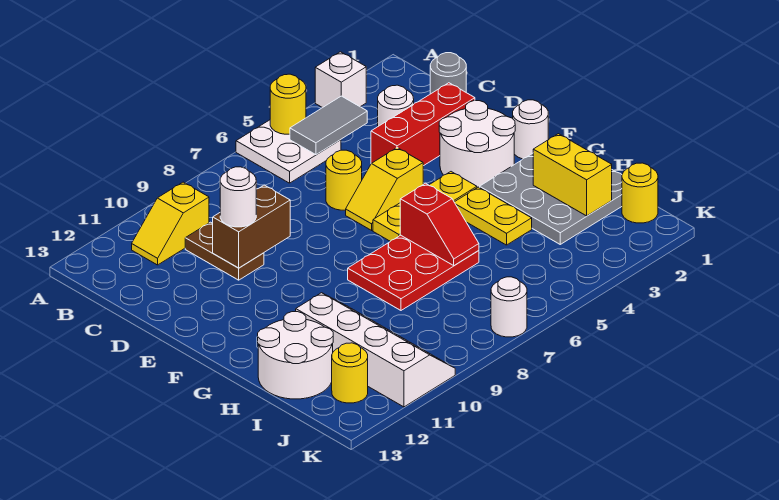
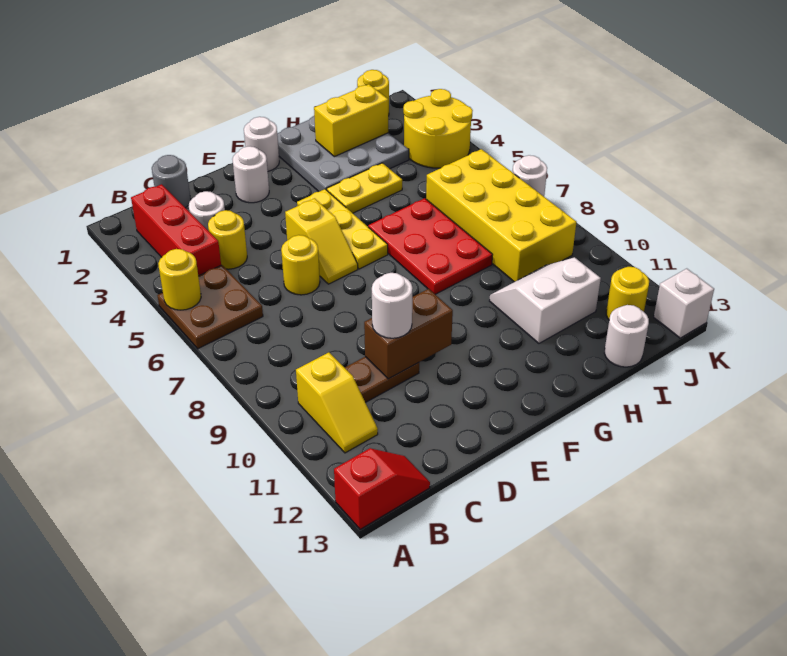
white 1x1 brick [315,52,366,108] -> white 1x1 brick moved to [654,269,714,338]
white 2x2 plate [236,120,341,183] -> brown 2x2 plate [157,265,263,349]
grey 1x2 tile [290,96,367,155] -> none
none -> yellow 1x1 round brick [208,210,247,269]
red 1x3 brick [371,83,475,166] -> red 1x3 brick moved to [131,184,221,276]
brown 1x2 brick [213,185,290,268] -> brown 1x2 brick turned to [364,289,453,379]
white 2x2 round brick [439,101,515,188] -> white 1x1 round brick [232,146,269,203]
red 1x2 slope [400,183,479,266] -> red 1x2 slope moved to [334,448,430,529]
white 2x4 slope [296,293,455,407] -> white 2x2 slope [490,257,601,343]
white 2x2 round brick [258,312,333,399] -> white 1x1 round brick [604,305,649,367]
none -> yellow 2x4 brick [426,149,577,282]
none -> yellow 2x2 round brick [403,89,473,168]

